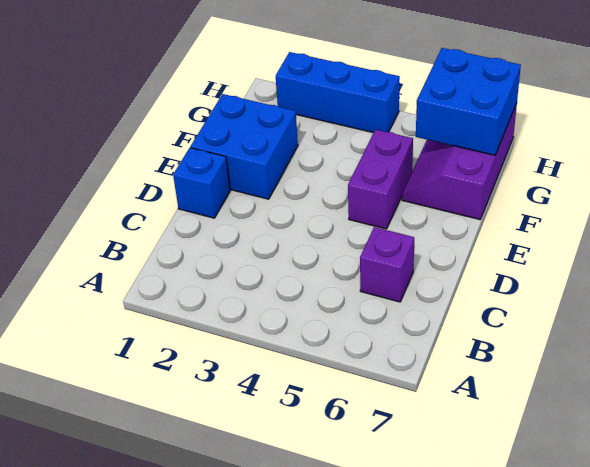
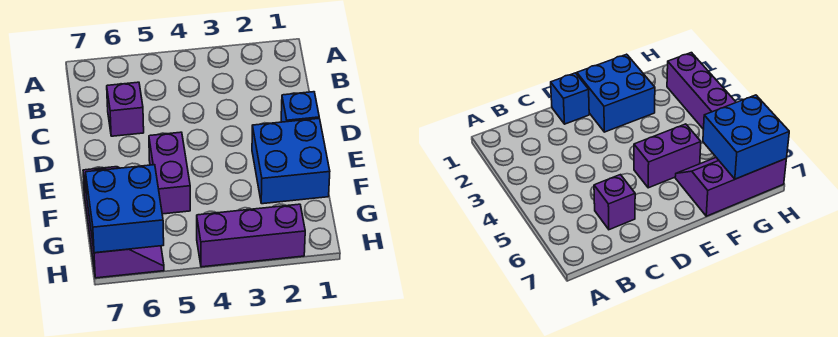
blue 1x3 brick [276,52,400,133] -> purple 1x3 brick [197,204,305,267]

